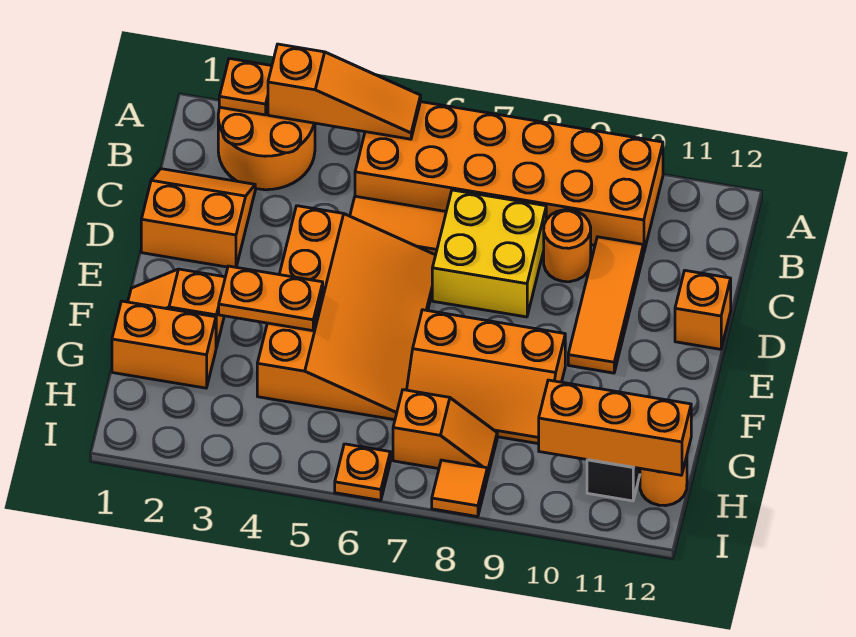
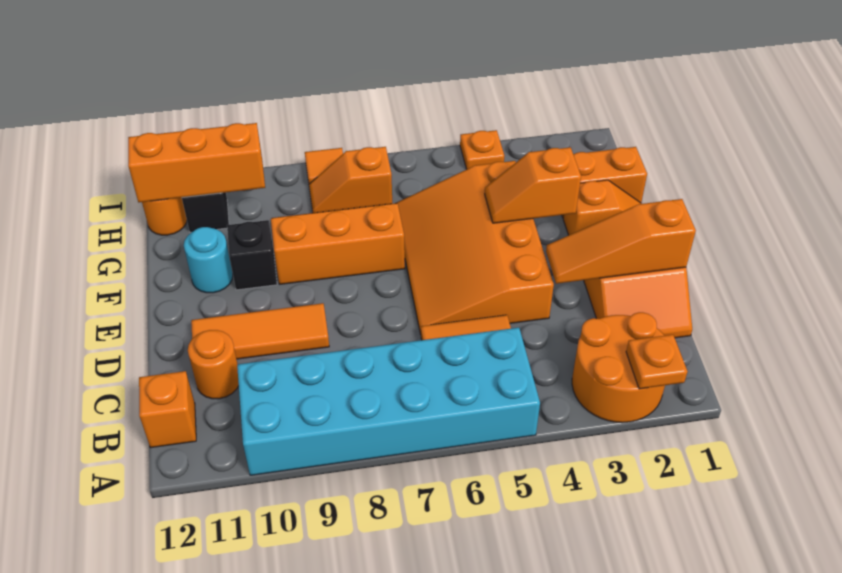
orange 1x3 slope [268,44,421,139] -> orange 1x3 slope moved to [546,199,696,284]
orange 2x6 brick [355,102,663,253] -> cyan 2x6 brick [237,328,540,475]
yellow 2x2 brick [432,190,546,317] -> none
orange 1x1 round brick [544,210,591,282] -> orange 1x1 round brick moved to [188,330,239,399]
orange 1x3 tile [568,237,643,373] -> orange 1x3 tile turned to [191,303,329,359]
orange 1x1 brick [675,271,731,349] -> orange 1x1 brick moved to [139,371,196,448]
orange 1x2 plate [219,266,323,331] -> orange 1x2 slope [485,147,581,223]
none -> black 1x1 brick [227,220,277,290]
none -> cyan 1x1 round brick [184,227,233,293]
orange 1x1 plate [335,444,390,500] -> orange 1x1 plate moved to [460,130,504,169]

